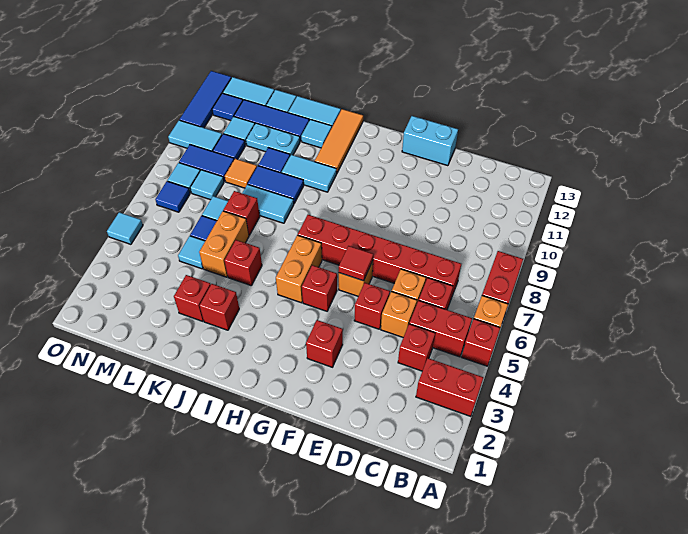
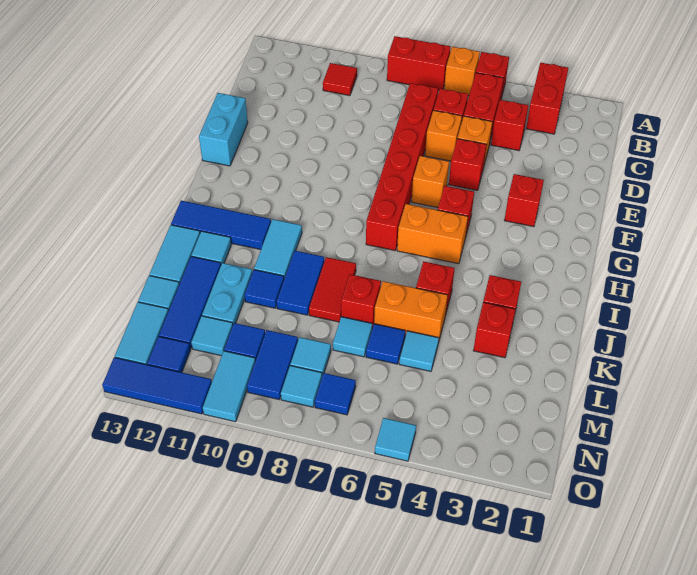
red 1x1 tile [339,246,373,281] -> red 1x1 tile moved to [323,63,357,96]
orange 1x3 tile [315,109,363,173] -> blue 1x3 tile [171,201,271,250]
cyan 1x2 tile [242,184,294,223] -> red 1x2 tile [309,257,356,322]
orange 1x1 tile [225,159,257,188] -> none

